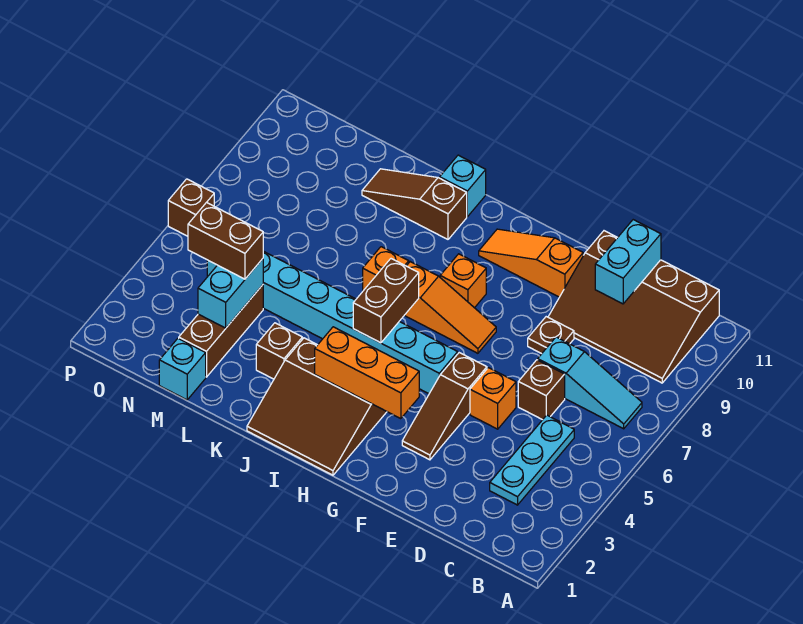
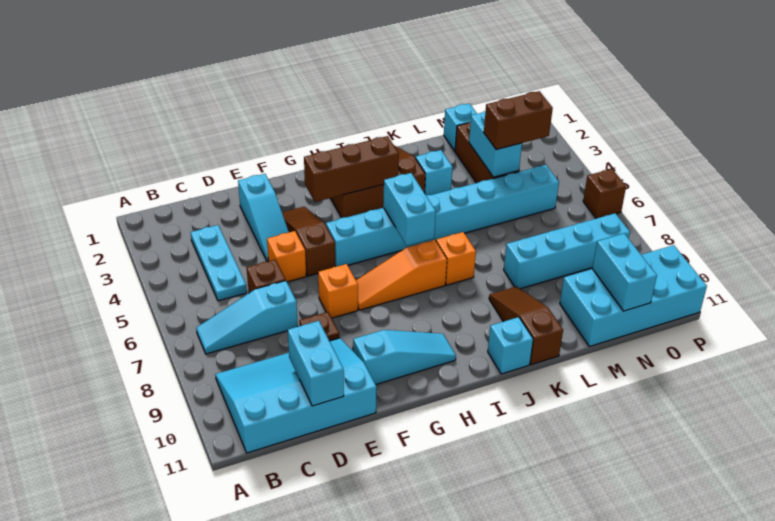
brown 3x4 slope [548,231,719,383] -> cyan 3x4 slope [215,338,377,453]
none -> cyan 1x3 slope [238,174,289,262]
orange 1x3 slope [479,229,583,297] -> cyan 1x3 slope [353,330,456,385]
orange 1x3 brick [315,327,419,419] -> brown 1x3 brick [304,136,399,202]
orange 1x1 brick [440,254,486,308] -> orange 1x1 brick moved to [318,264,358,318]
brown 1x2 brick [353,259,419,343] -> cyan 1x2 brick [383,173,436,246]
brown 1x3 slope [362,169,467,239] -> brown 1x3 slope turned to [489,287,563,365]
brown 1x1 brick [256,323,302,379] -> cyan 1x1 brick [416,150,453,196]
none -> cyan 1x4 brick [504,213,630,289]
none -> cyan 2x4 brick [560,245,707,347]
none -> cyan 1x2 brick [592,233,657,311]

